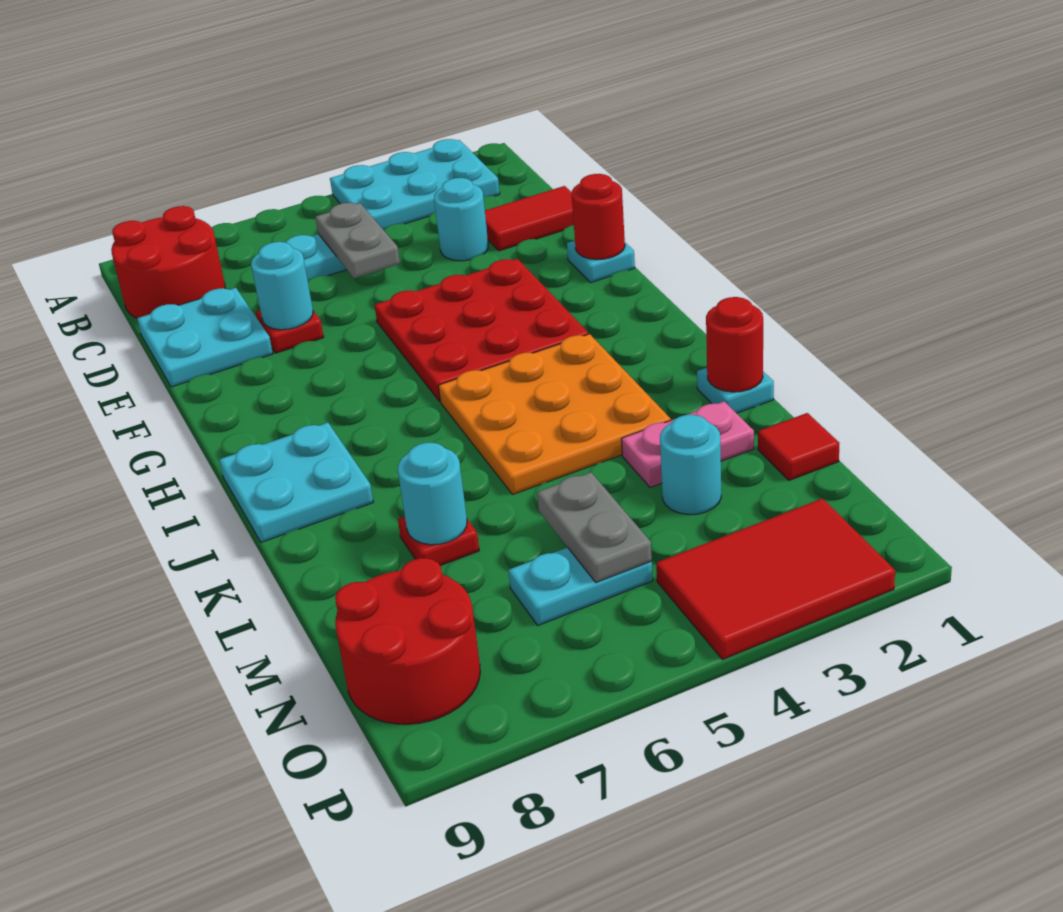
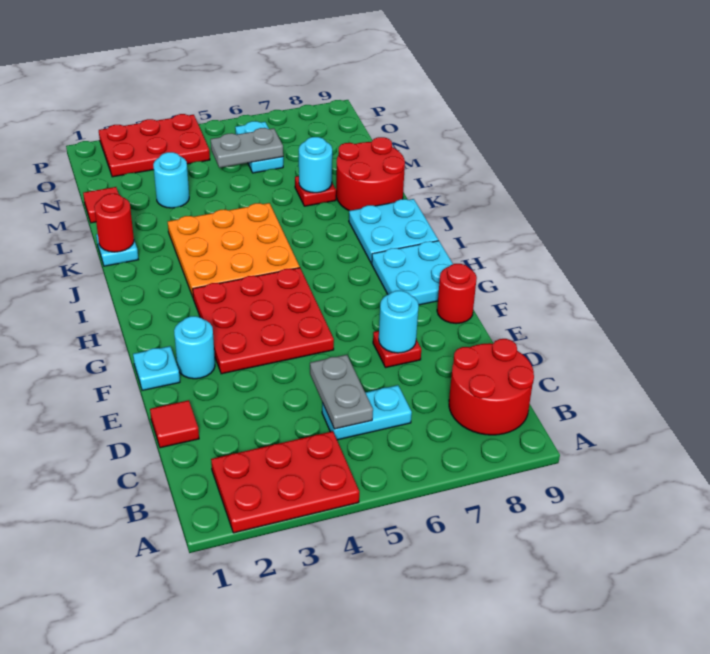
cyan 2x3 plate [330,139,500,230] -> red 2x3 plate [211,431,359,533]
red 1x2 tile [485,186,574,251] -> red 1x1 tile [150,400,199,448]
cyan 1x1 round brick [434,178,488,261] -> cyan 1x1 round brick moved to [174,316,215,379]
cyan 2x2 plate [137,288,273,387] -> cyan 2x2 plate moved to [372,241,453,305]
red 1x1 round brick [572,174,625,260] -> red 1x1 round brick moved to [437,264,477,324]
pink 1x2 plate [621,401,754,488] -> none
grey 1x2 plate [537,472,652,583] -> grey 1x2 plate turned to [211,128,283,168]
cyan 1x2 plate [508,547,653,625] -> cyan 1x2 plate turned to [235,121,283,173]
red 2x2 round brick [335,558,480,724] -> red 2x2 round brick moved to [336,137,405,211]
red 2x3 tile [656,498,895,660] -> red 2x3 plate [99,114,210,177]

